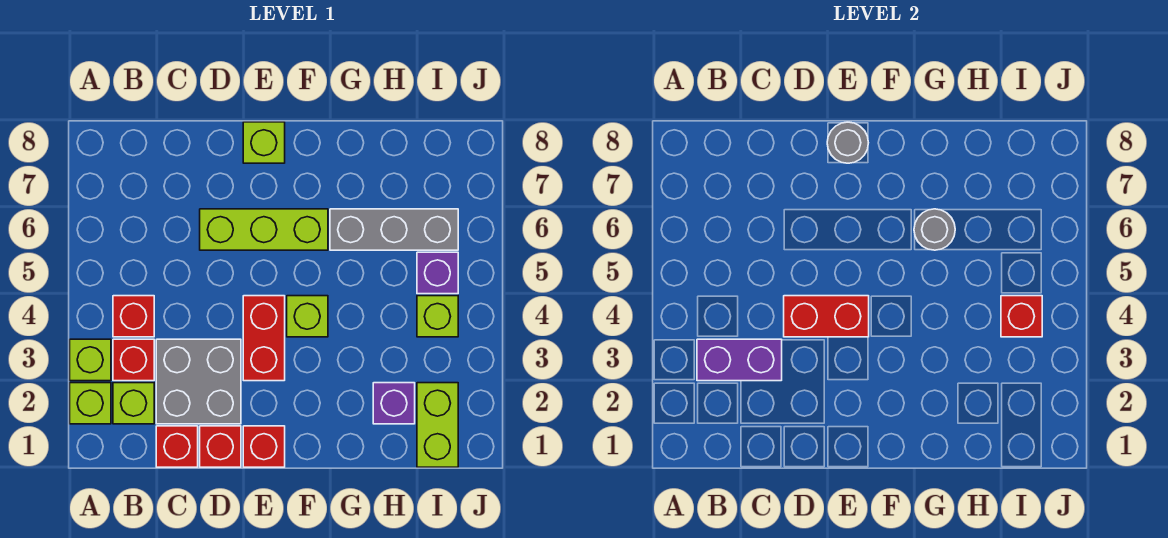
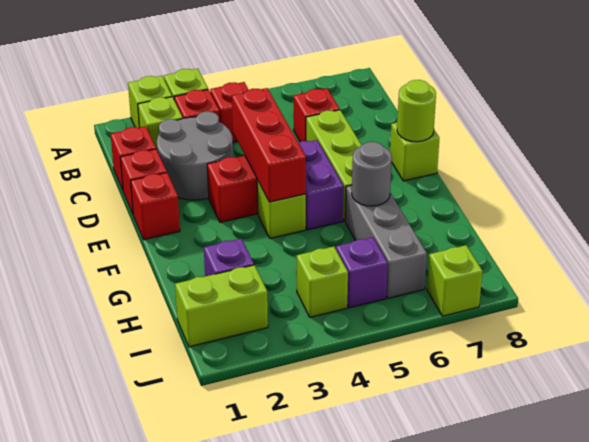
purple 1x2 brick [697,339,782,381] -> purple 1x2 brick moved to [299,140,344,230]
grey 2x2 brick [156,339,241,424] -> grey 2x2 round brick [157,112,233,200]
red 1x2 brick [784,296,869,337] -> red 1x3 brick [232,88,306,202]
grey 1x1 round brick [827,122,868,163] -> lime 1x1 round brick [397,80,436,142]
red 1x1 brick [1001,296,1042,337] -> red 1x1 brick moved to [294,88,340,142]
none -> lime 1x1 brick [427,245,482,316]

